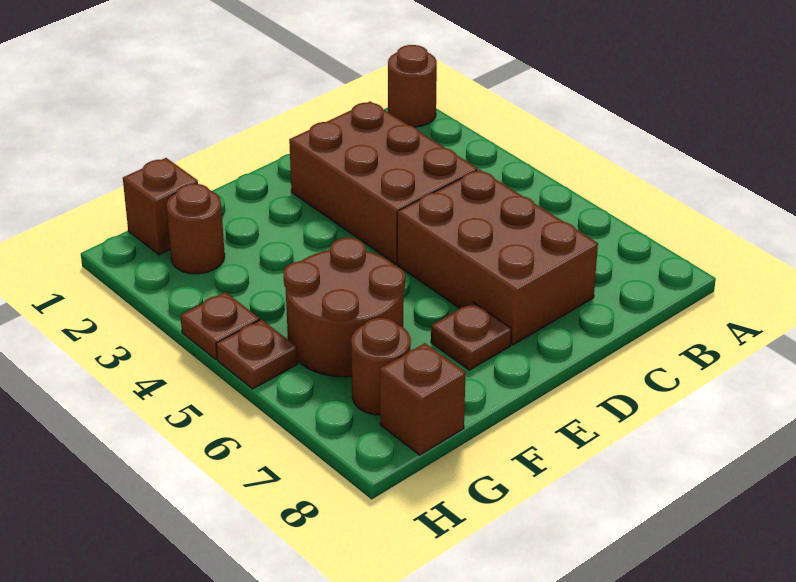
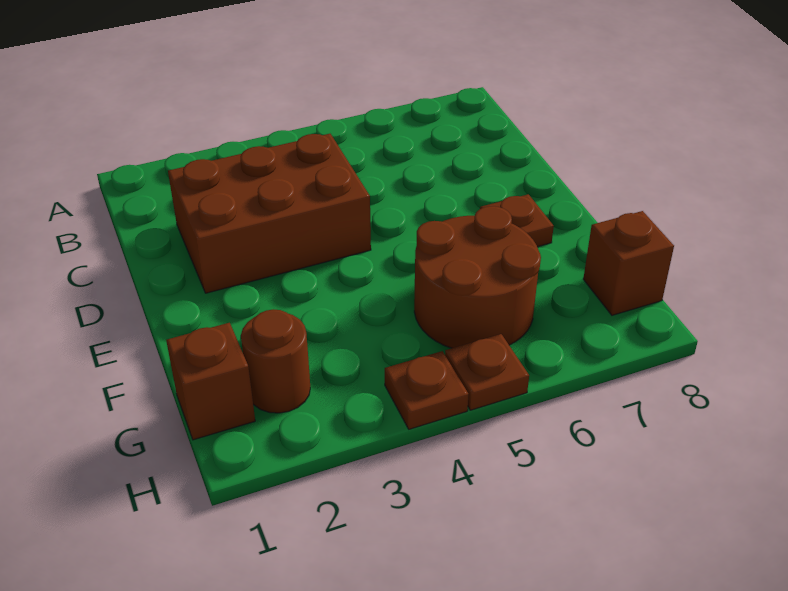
brown 1x1 round brick [388,45,437,127] -> none
brown 2x3 brick [397,169,598,345] -> none
brown 1x1 round brick [351,318,411,415] -> none

